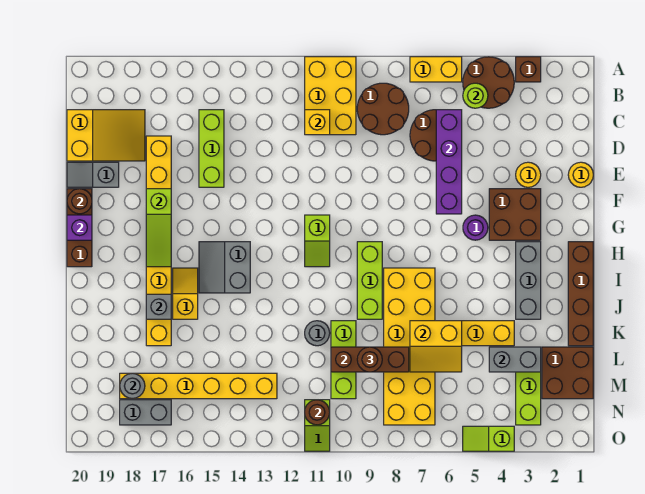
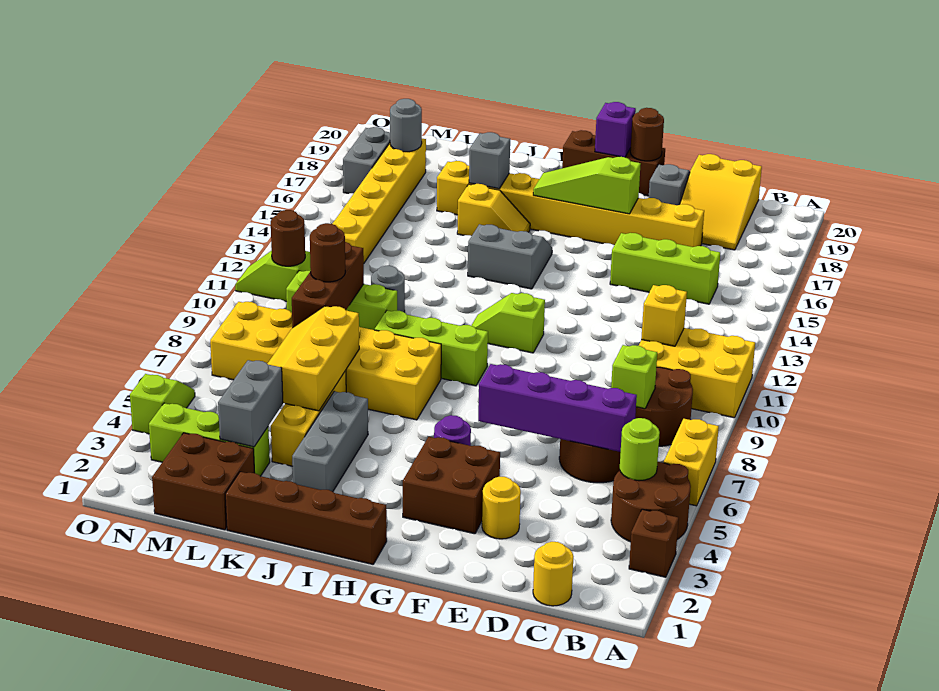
none -> lime 1x1 brick [611,345,657,409]
yellow 1x1 round brick [568,162,593,187] -> yellow 1x1 round brick moved to [533,542,574,606]
grey 1x3 brick [516,242,541,319] -> grey 1x3 brick turned to [292,391,368,492]
yellow 2x2 slope [410,321,462,372] -> yellow 2x3 slope [267,306,359,411]

